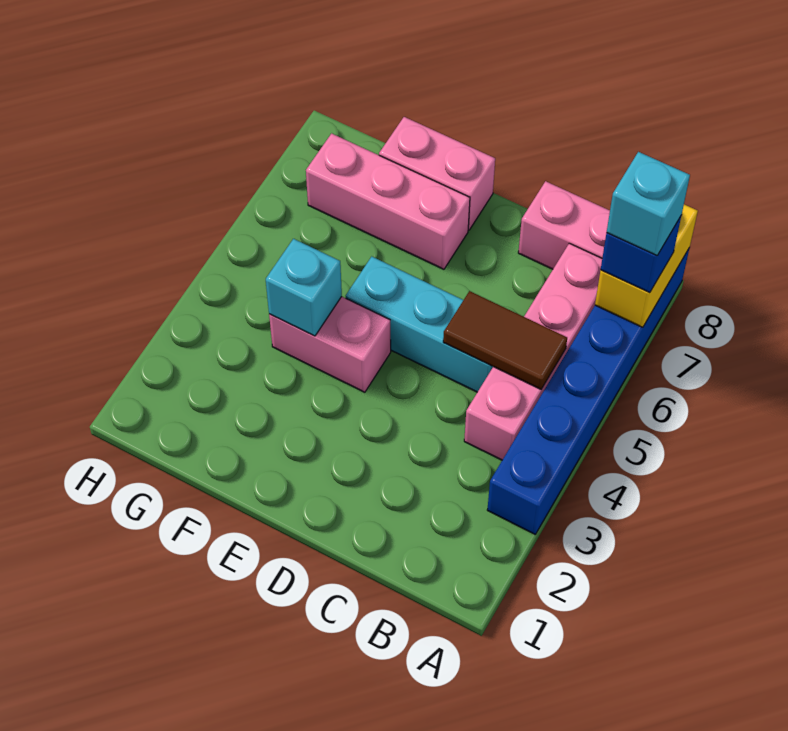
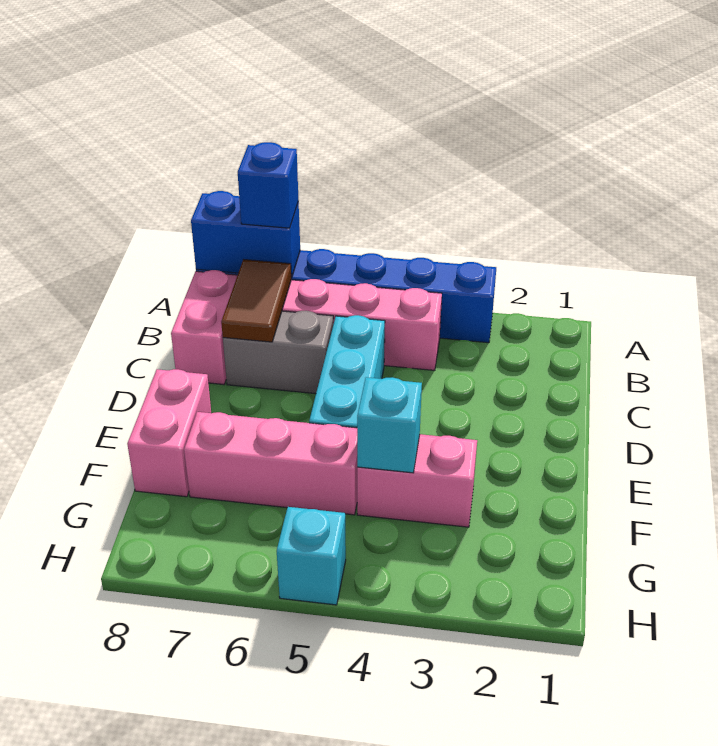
yellow 1x2 brick [595,205,698,327] -> blue 1x2 brick [191,191,300,278]
cyan 1x1 brick [607,152,690,255] -> cyan 1x1 brick moved to [277,507,346,605]
brown 1x2 tile [443,291,567,389] -> brown 1x2 tile moved to [221,259,291,342]
none -> grey 1x2 brick [223,311,333,394]
pink 1x2 brick [269,297,391,392] -> pink 1x2 brick turned to [357,434,477,527]
pink 1x3 brick [306,133,470,269] -> pink 1x3 brick turned to [184,412,357,515]

